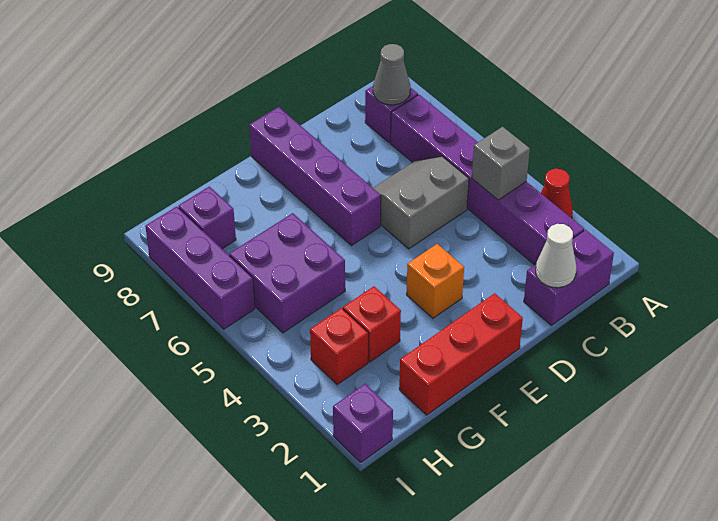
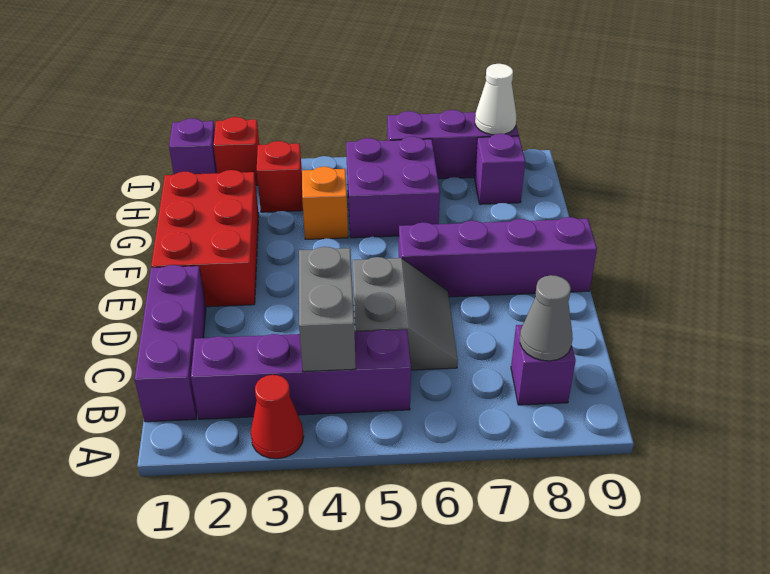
purple 1x2 brick [524,230,614,325] -> purple 1x3 brick [135,265,206,422]
purple 1x6 brick [391,95,584,265] -> purple 1x4 brick [191,330,411,419]
grey 1x1 brick [472,127,530,200] -> grey 1x2 brick [299,247,356,372]
white 1x1 cone [536,224,576,288] -> white 1x1 cone moved to [475,64,516,135]
red 1x3 brick [399,293,523,415] -> red 2x3 brick [151,170,259,307]
orange 1x1 brick [406,244,464,318] -> orange 1x1 brick moved to [302,167,348,239]
red 1x1 brick [343,286,401,362] -> red 1x1 brick moved to [213,117,259,185]

